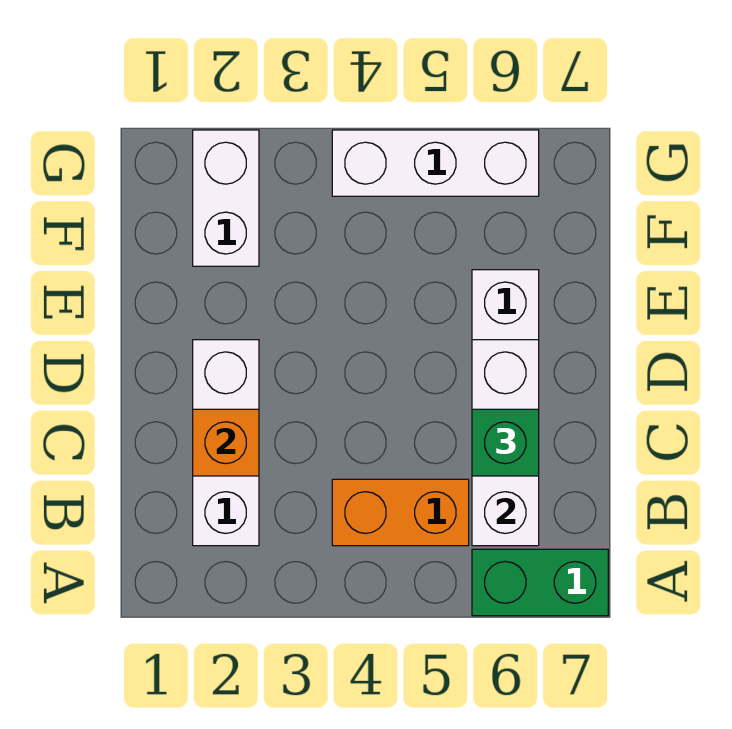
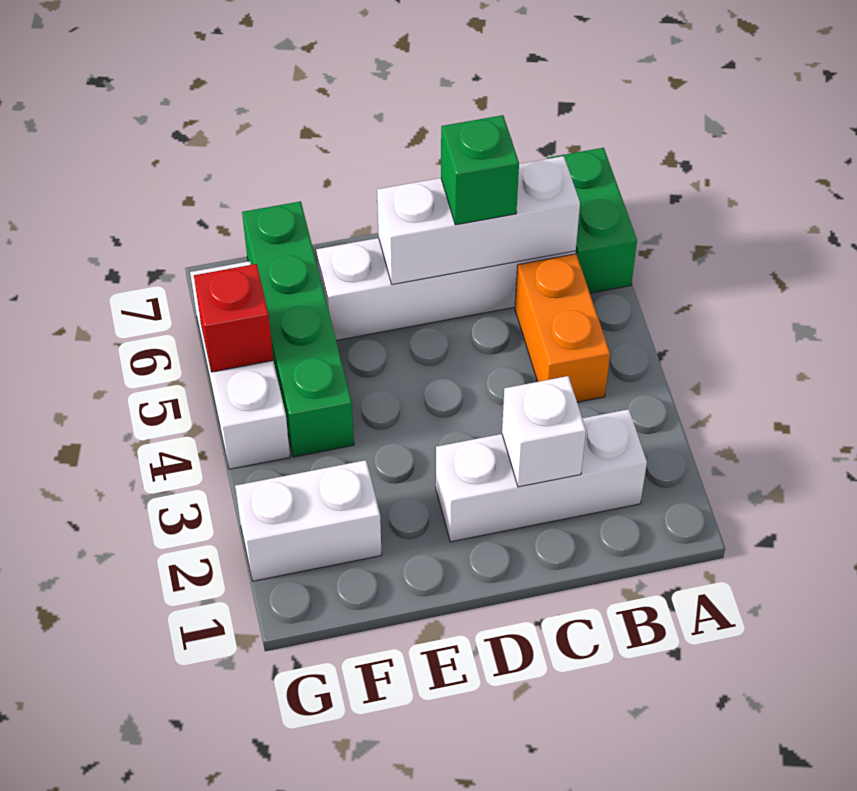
orange 1x1 brick [193,409,259,476] -> white 1x1 brick [502,376,586,487]
none -> green 1x4 brick [242,201,354,457]
none -> red 1x1 brick [194,264,273,372]

